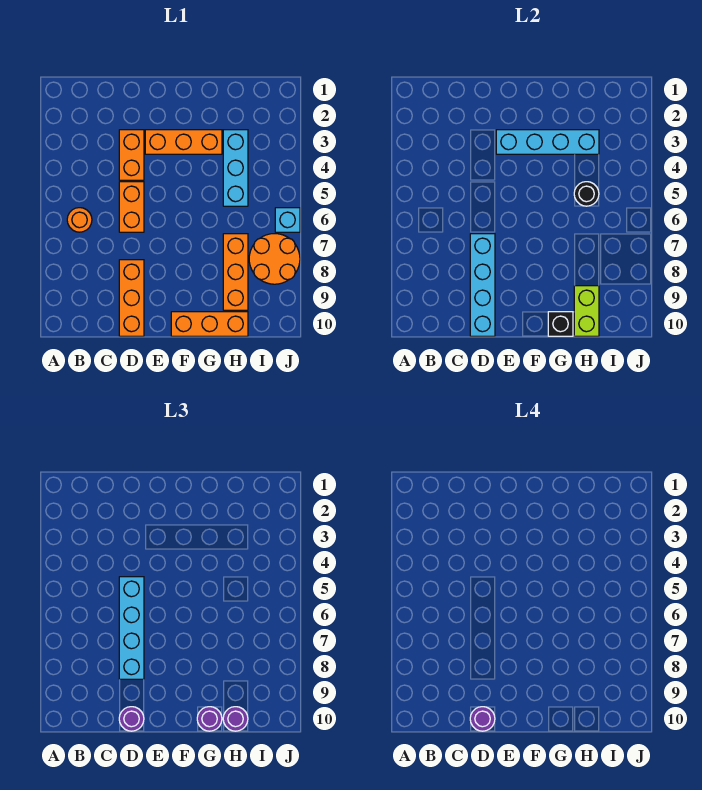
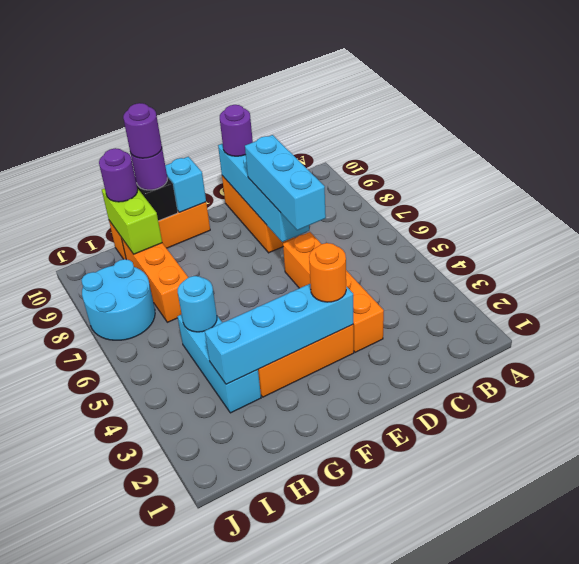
orange 1x1 round brick [67,208,92,232] -> orange 1x1 round brick moved to [309,243,346,302]
cyan 1x4 brick [119,577,144,679] -> cyan 1x3 brick [245,135,326,230]
purple 1x1 round brick [470,707,495,731] -> purple 1x1 round brick moved to [123,103,162,158]
black 1x1 round brick [574,182,599,206] -> cyan 1x1 round brick [178,276,217,332]
orange 2x2 round brick [249,234,300,284] -> cyan 2x2 round brick [82,259,155,340]
cyan 1x1 brick [275,208,300,232] -> cyan 1x1 brick moved to [165,157,206,212]

